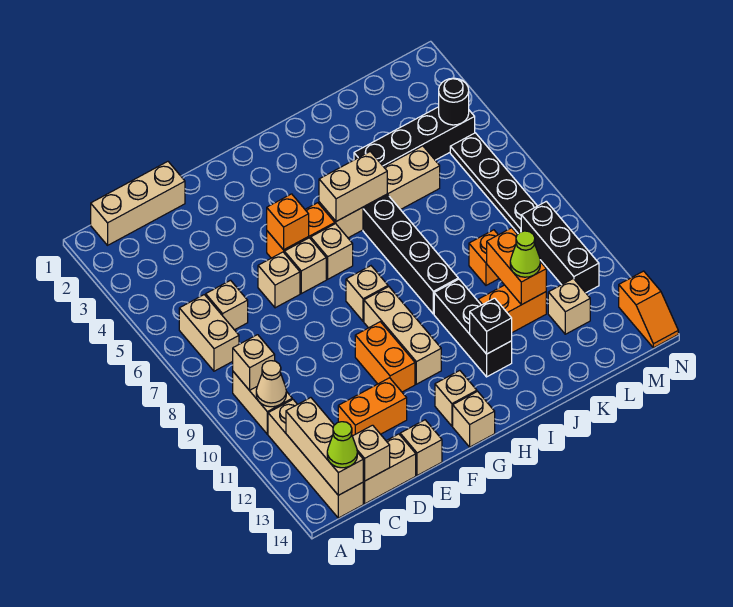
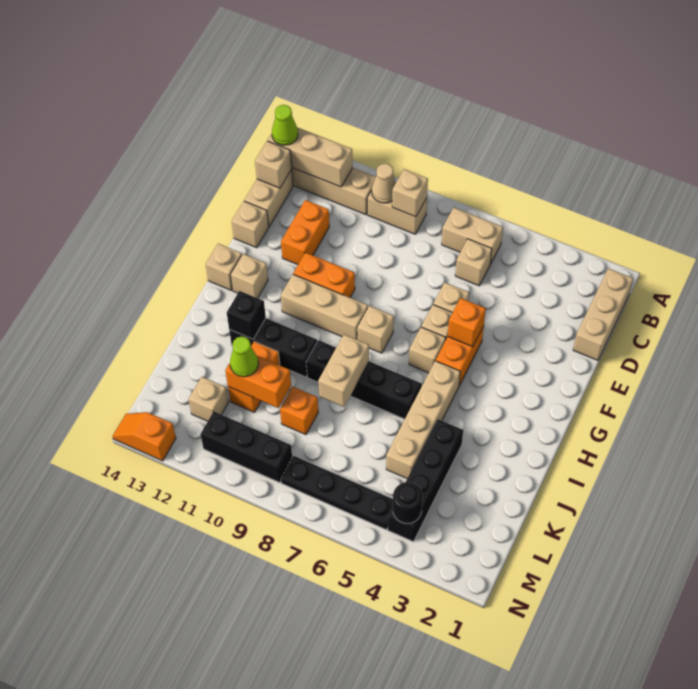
tan 1x2 brick [319,151,387,221] -> tan 1x2 brick moved to [318,335,369,407]

